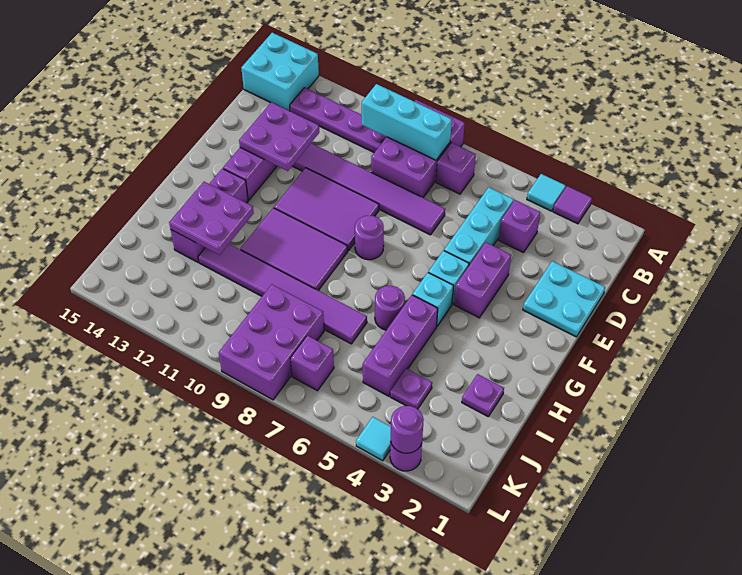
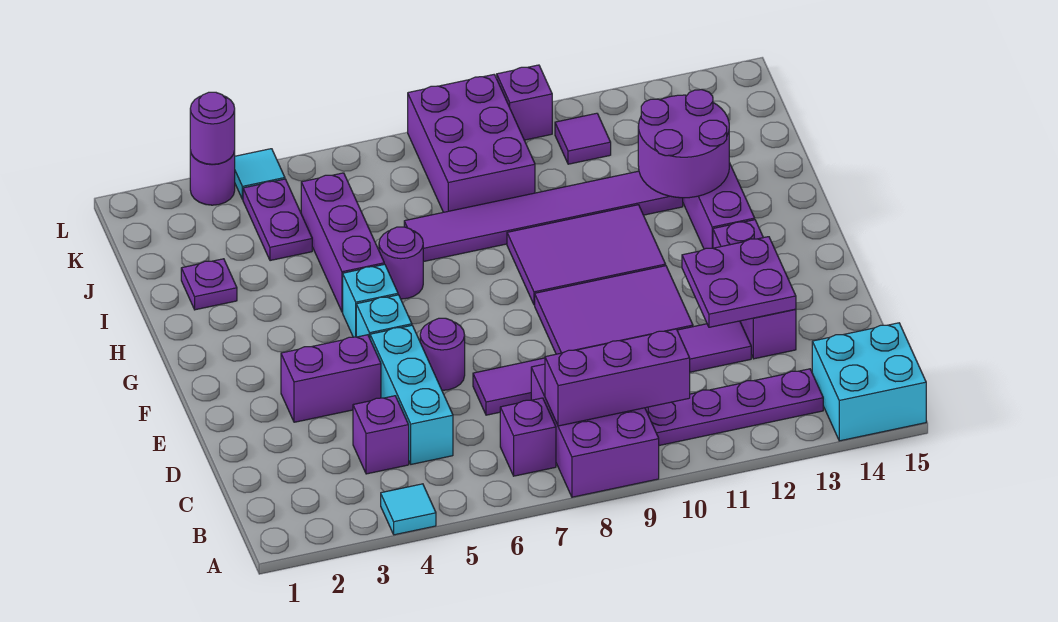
purple 1x1 tile [553,186,592,224] -> purple 1x1 tile moved to [555,113,611,164]
cyan 1x3 brick [362,84,452,160] -> purple 1x3 brick [545,329,690,426]
cyan 2x2 plate [523,261,605,337] -> none
purple 1x2 brick [454,242,511,318] -> purple 1x2 brick turned to [281,335,381,422]
purple 1x1 round brick [355,215,384,260] -> purple 1x1 round brick moved to [420,318,465,390]
purple 2x2 plate [169,182,254,255] -> purple 2x2 round brick [638,90,729,198]
purple 1x1 plate [390,369,432,409] -> purple 1x2 plate [243,179,312,261]
purple 1x1 brick [290,336,334,391] -> purple 1x1 brick moved to [497,65,552,140]

